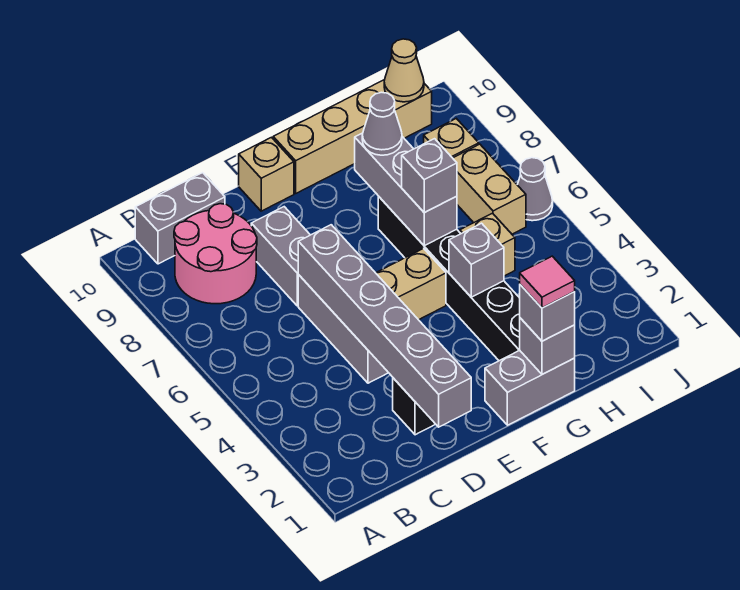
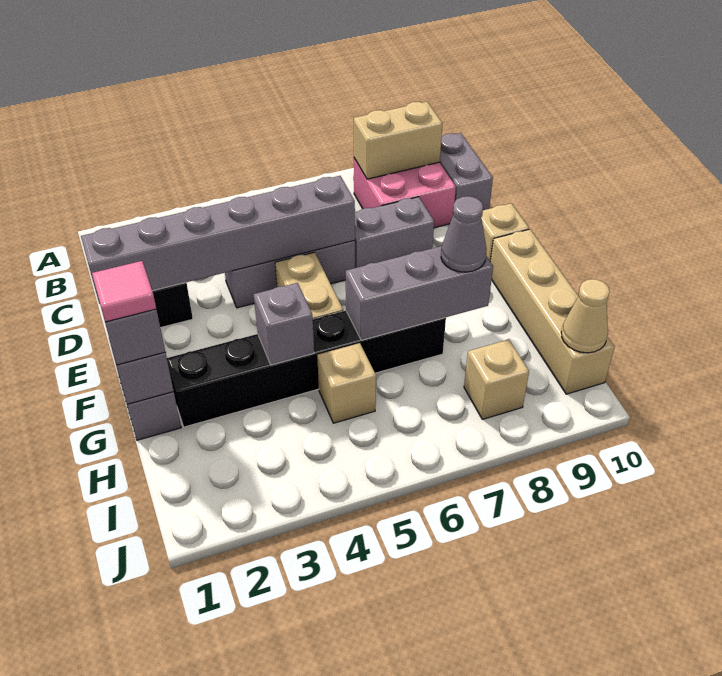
pink 2x2 round brick [174,204,257,304] -> pink 2x2 brick [354,158,456,228]
grey 1x1 brick [402,139,457,213] -> none
tan 1x2 brick [453,144,526,234] -> tan 1x2 brick moved to [354,102,443,179]
grey 1x1 cone [517,158,553,221] -> none

